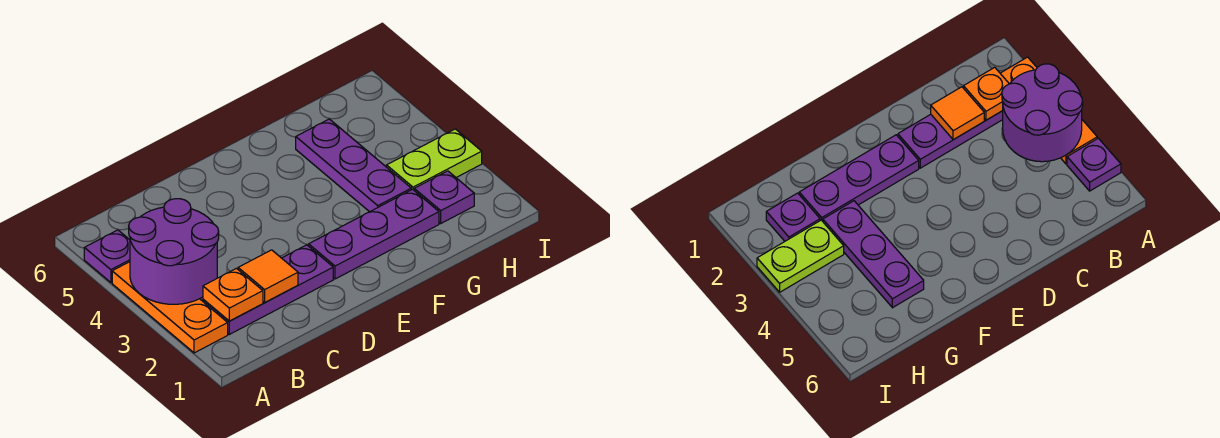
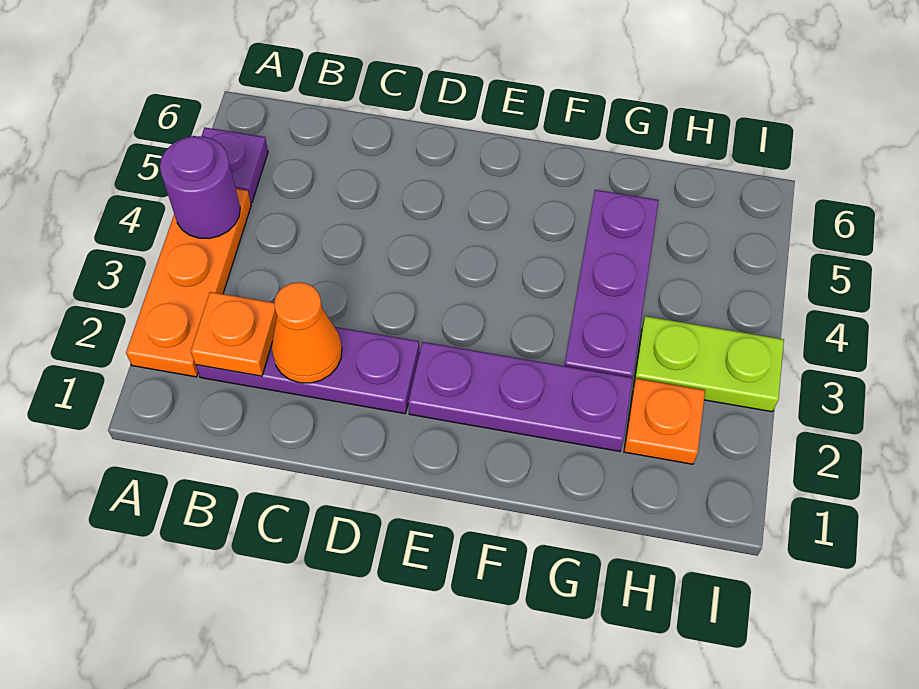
purple 2x2 round brick [129,199,219,304] -> purple 1x1 round brick [160,136,240,239]
orange 1x1 tile [238,250,298,302] -> orange 1x1 cone [272,282,342,383]
purple 1x1 plate [414,171,474,223] -> orange 1x1 plate [624,378,705,464]

